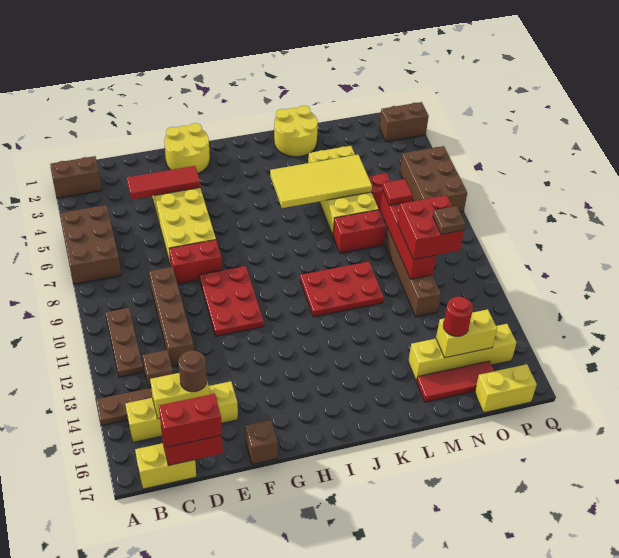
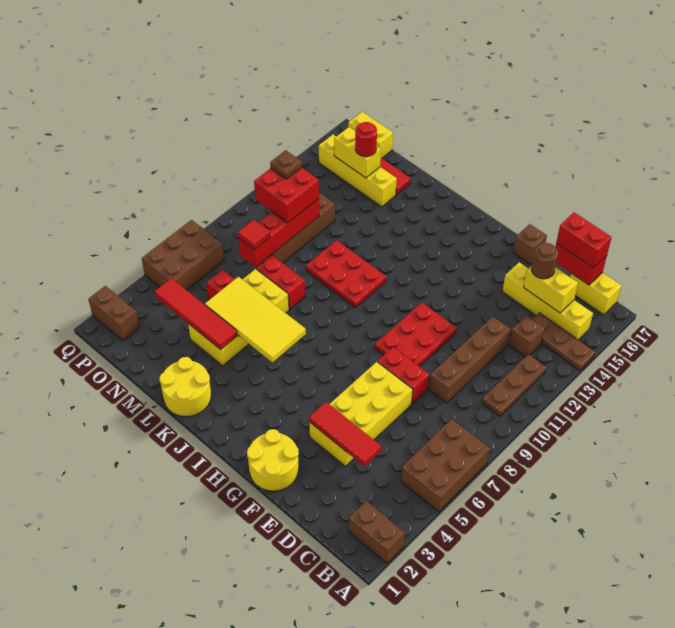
none -> red 1x4 tile [155,278,237,350]

